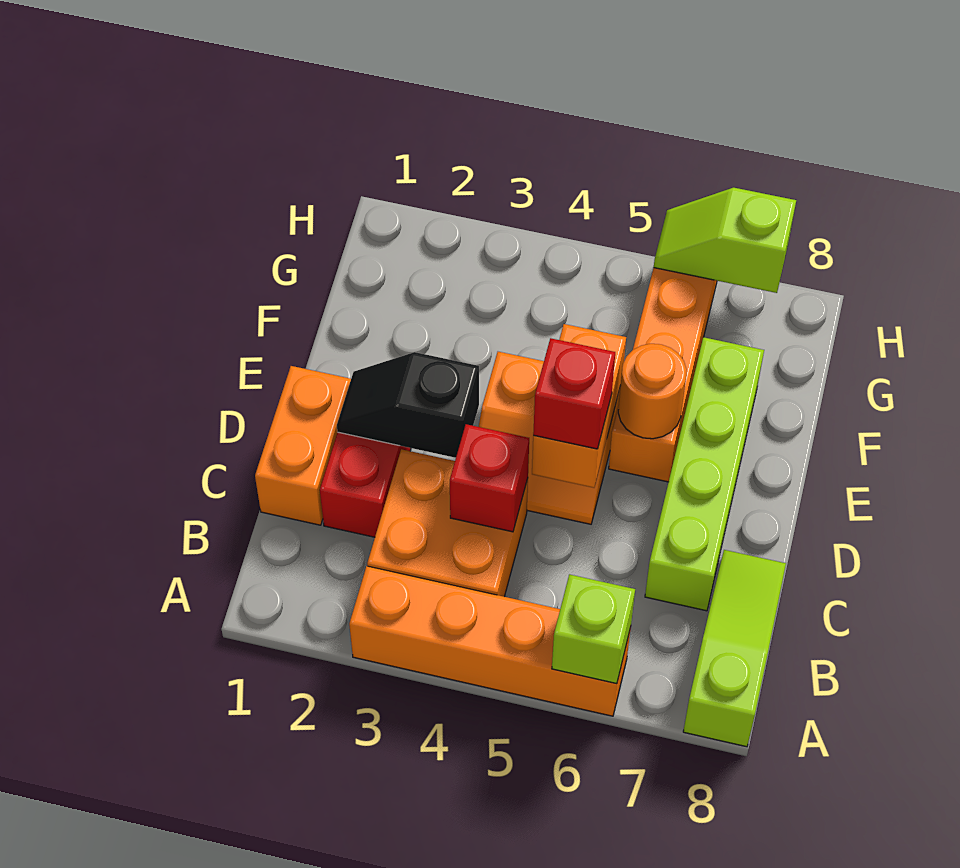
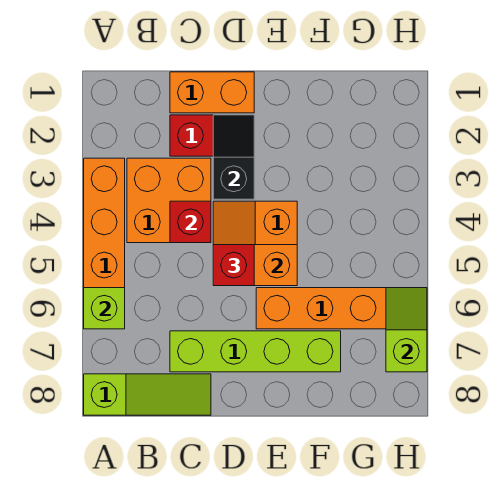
orange 1x1 round brick [618,344,687,439] -> none

